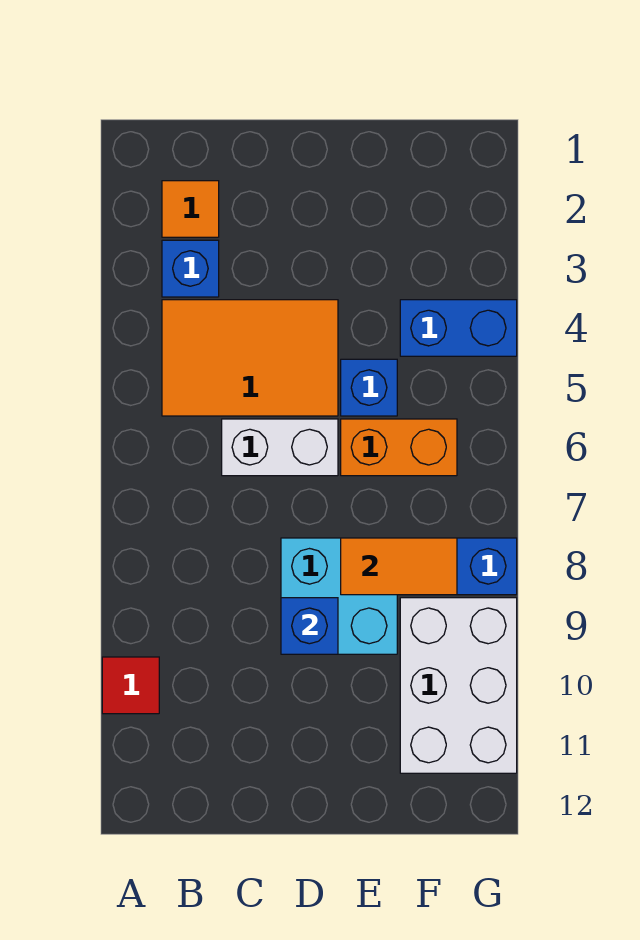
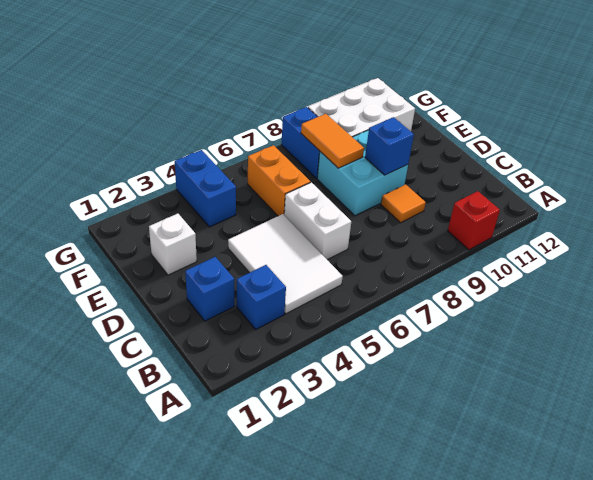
red 1x1 tile [102,657,159,714] -> red 1x1 brick [448,191,500,250]
orange 1x1 tile [162,181,219,237] -> orange 1x1 tile moved to [381,184,426,223]
orange 2x3 tile [162,300,338,416] -> white 2x3 tile [228,214,343,314]
none -> white 1x1 brick [149,214,197,275]
blue 1x1 brick [341,359,397,416] -> blue 1x1 brick moved to [185,257,234,321]

